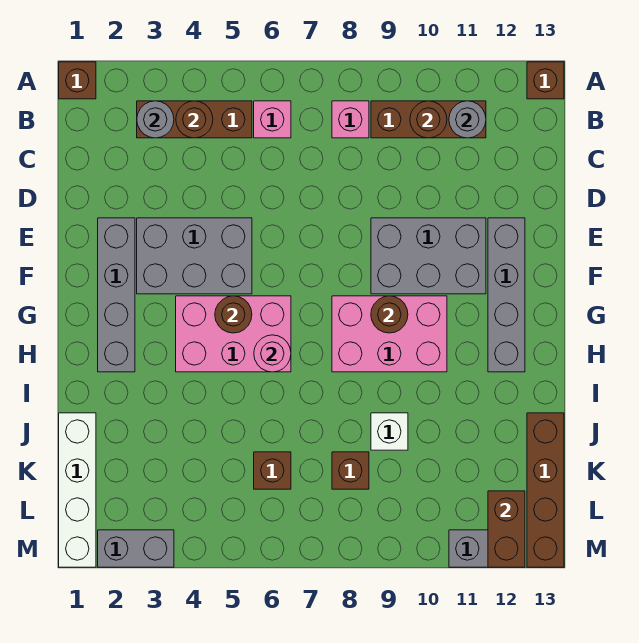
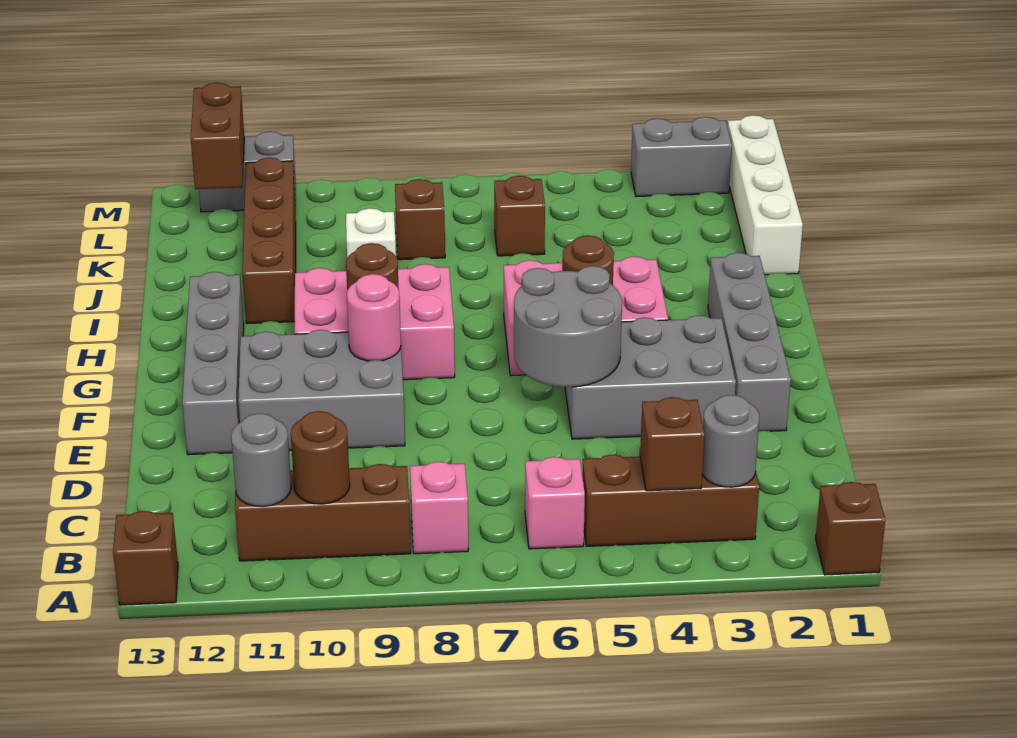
brown 1x1 round brick [176,101,213,138] -> brown 1x1 brick [640,397,704,491]
none -> grey 2x2 round brick [514,266,622,387]
pink 1x1 round brick [254,335,291,372] -> pink 1x1 round brick moved to [347,274,401,361]
brown 1x4 brick [527,413,564,567] -> brown 1x4 brick moved to [242,158,296,324]

